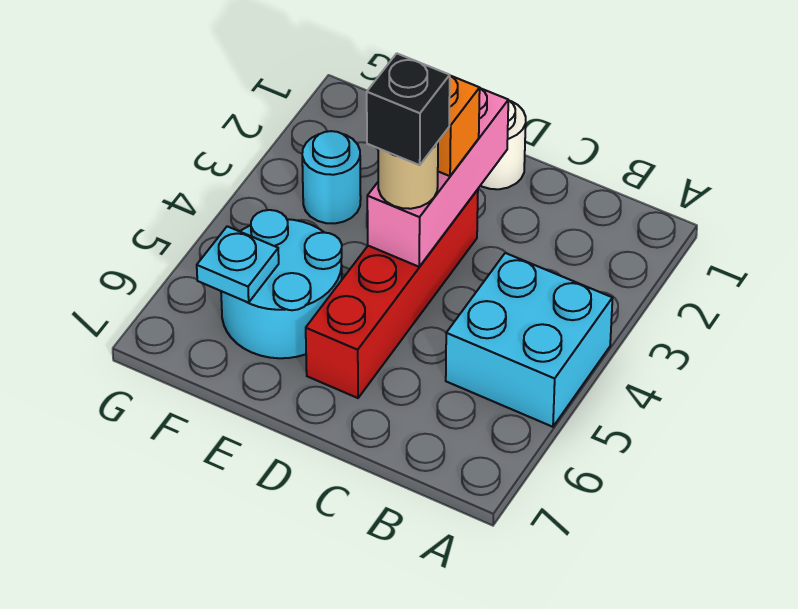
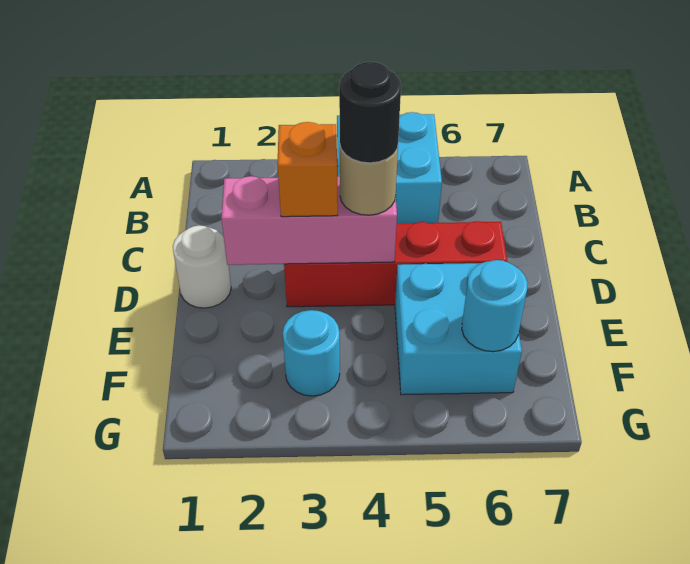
black 1x1 brick [367,54,450,165] -> black 1x1 round brick [339,62,401,163]
cyan 2x2 round brick [221,210,342,358] -> cyan 2x2 brick [395,263,522,395]
cyan 1x1 plate [197,226,279,303] -> cyan 1x1 round brick [462,260,528,352]

